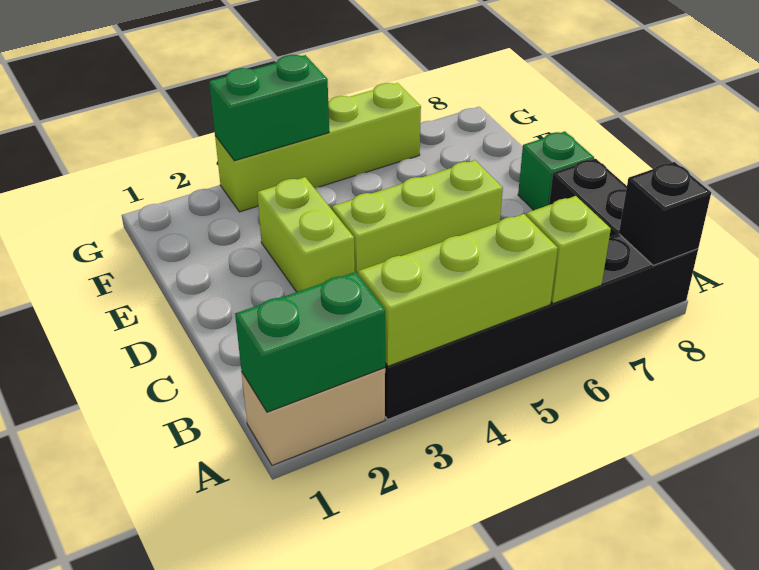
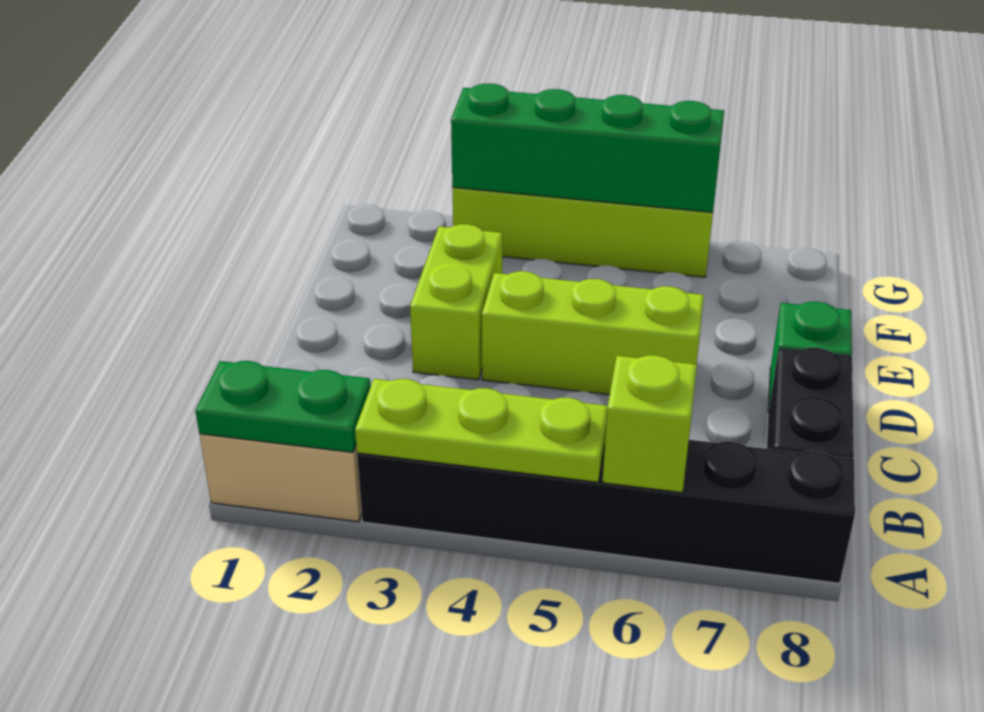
green 1x2 brick [235,272,385,412] -> green 1x2 plate [195,361,370,452]
lime 1x3 brick [358,214,558,366] -> lime 1x3 plate [355,379,608,482]
black 1x1 brick [619,162,711,265] -> none
green 1x2 brick [209,55,329,161] -> green 1x4 brick [451,84,724,212]

